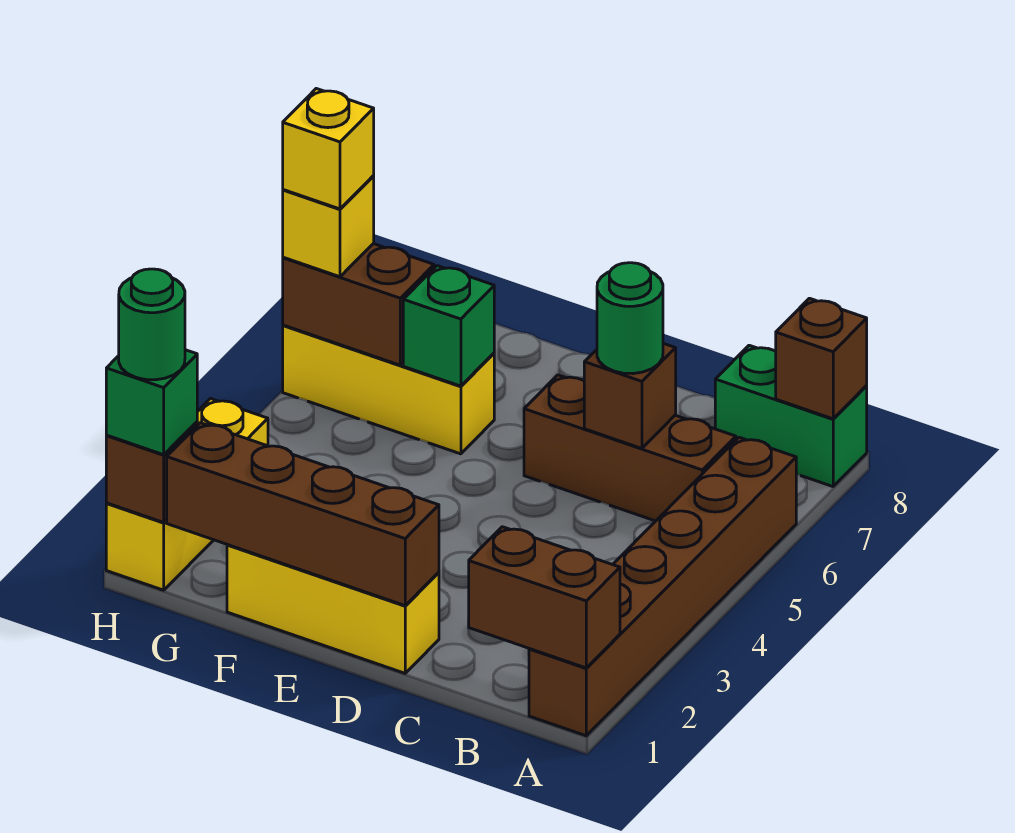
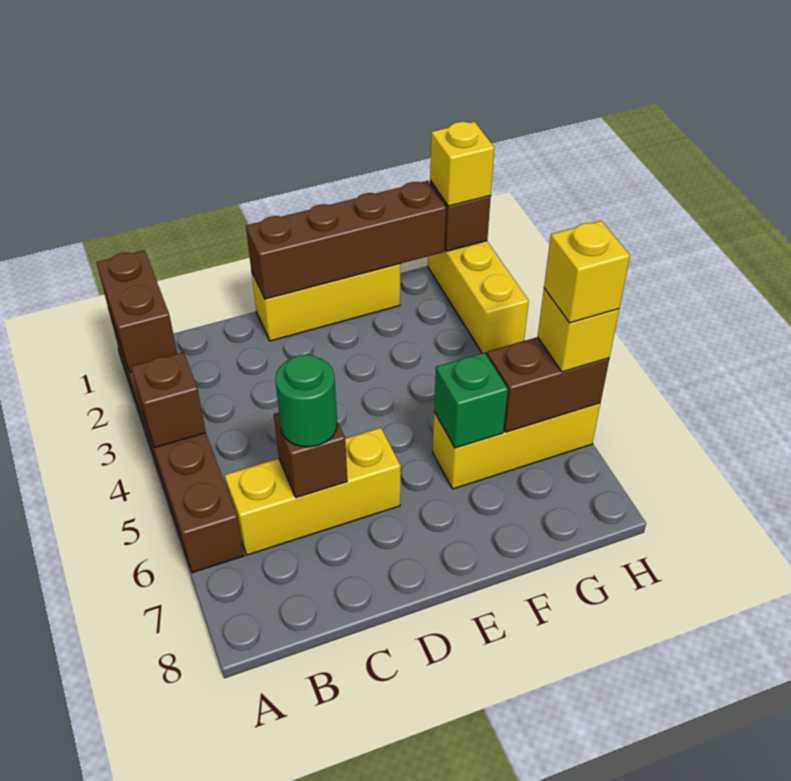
brown 1x2 brick [469,527,620,668] -> brown 1x2 brick turned to [97,250,177,372]
green 1x2 brick [715,345,867,487] -> none
brown 1x1 brick [776,298,867,419] -> brown 1x1 brick moved to [131,352,206,448]
brown 1x3 brick [524,375,736,521] -> yellow 1x3 brick [225,428,401,555]
green 1x1 brick [106,350,197,455] -> yellow 1x1 brick [430,122,494,206]
green 1x1 round brick [119,269,185,380] -> none

